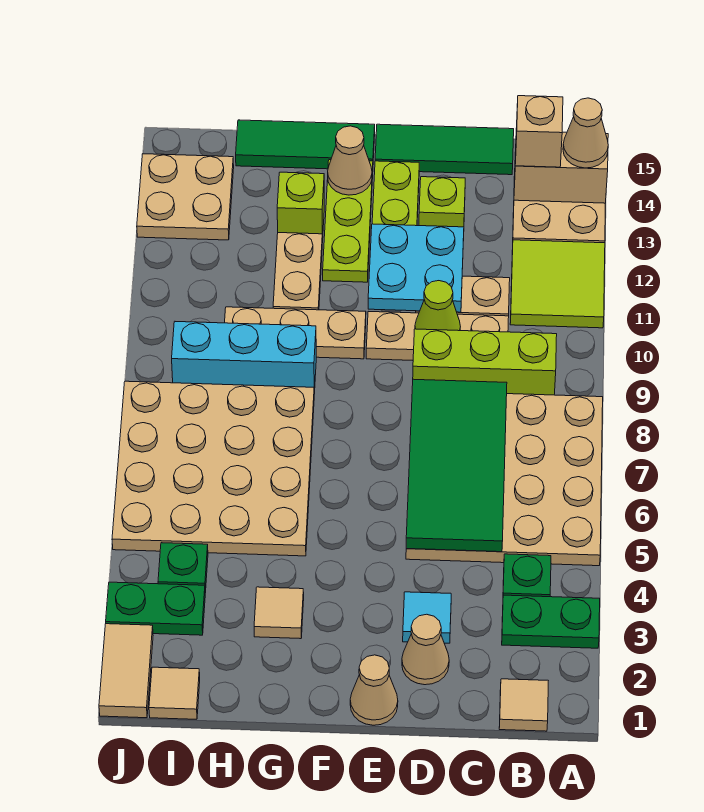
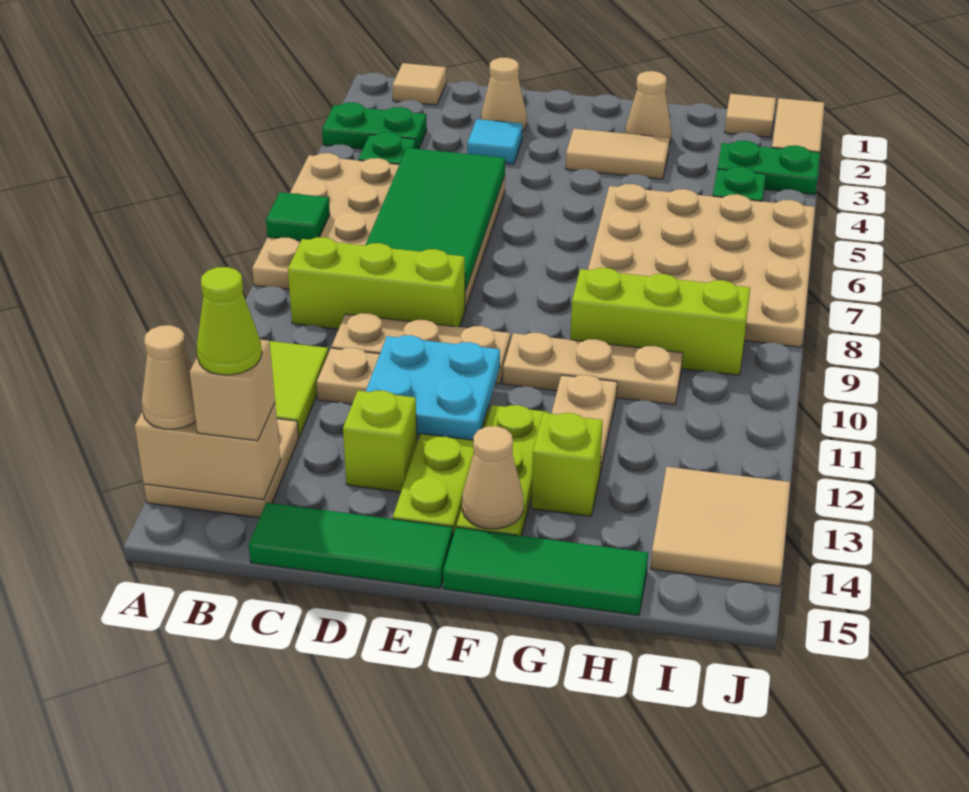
none -> green 1x1 tile [266,192,330,241]
lime 1x1 cone [415,281,460,331] -> lime 1x1 cone moved to [196,267,262,375]
tan 1x1 cone [350,655,398,725] -> tan 1x1 cone moved to [625,71,672,144]
tan 1x1 tile [254,587,304,639] -> tan 1x2 tile [566,129,669,179]
cyan 1x3 brick [172,322,316,394] -> lime 1x3 brick [570,268,750,375]
tan 2x2 plate [137,154,234,240] -> tan 2x2 tile [651,467,790,586]

